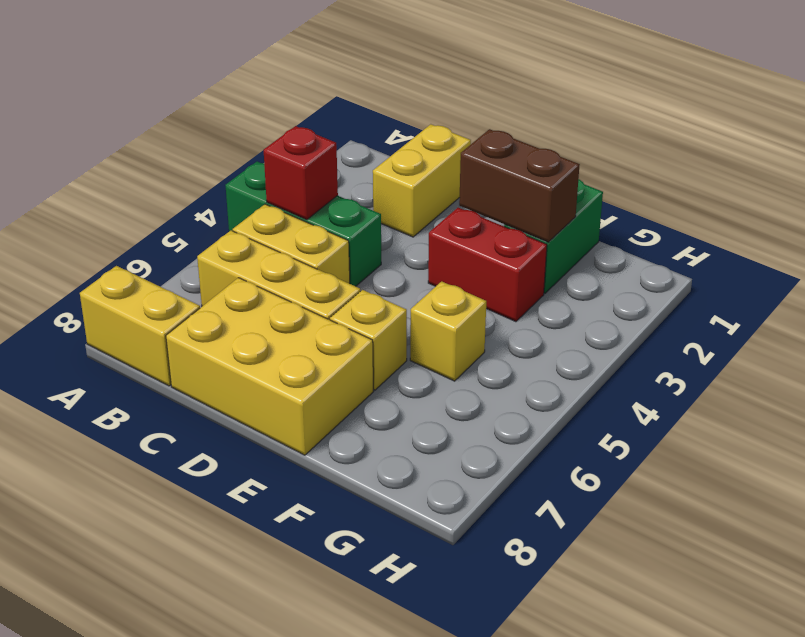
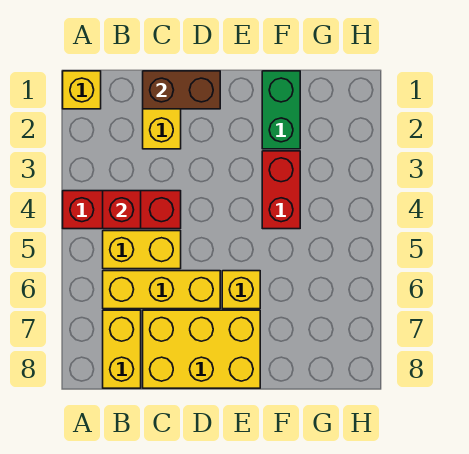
green 1x3 brick [225,162,381,286] -> red 1x3 brick [63,191,181,229]
yellow 1x2 brick [80,266,200,386] -> yellow 1x2 brick turned to [103,310,141,388]
brown 1x2 brick [459,129,580,242] -> brown 1x2 brick moved to [143,71,220,109]
red 1x2 brick [428,208,547,322] -> red 1x2 brick turned to [262,151,300,229]
yellow 1x1 brick [410,281,486,381] -> yellow 1x1 brick moved to [63,71,101,109]

